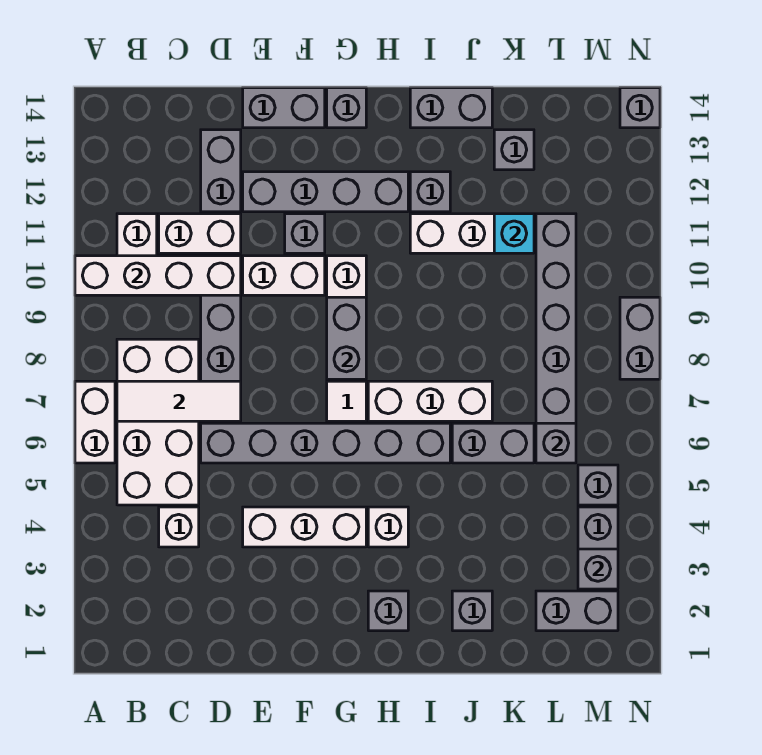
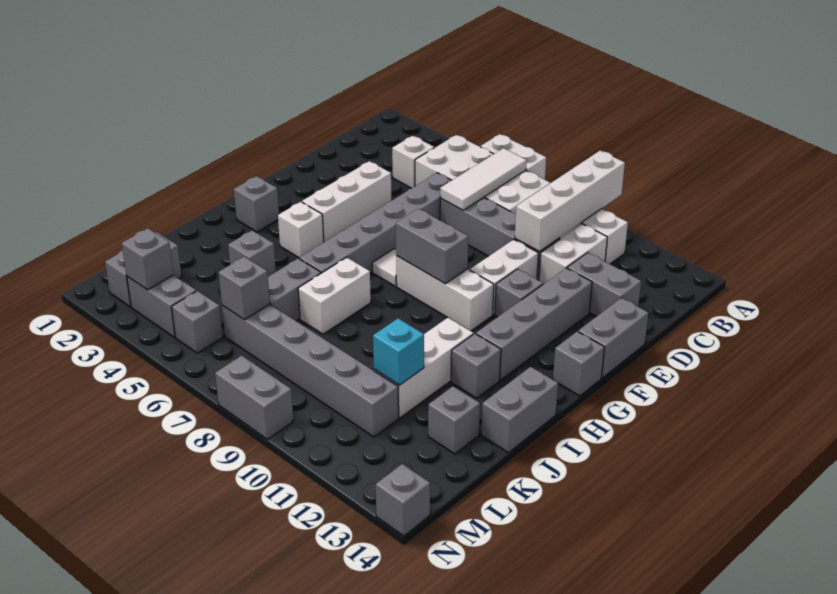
white 1x3 brick [368,381,492,421] -> white 1x2 brick [298,257,371,334]
grey 1x1 brick [452,591,492,631] -> grey 1x1 brick moved to [228,230,276,277]

